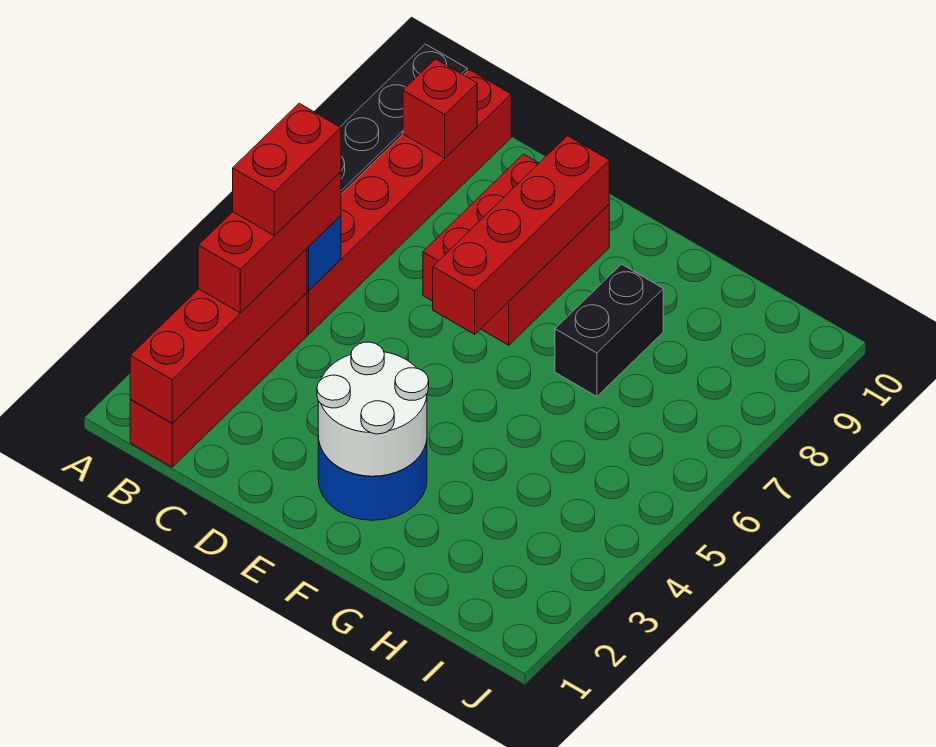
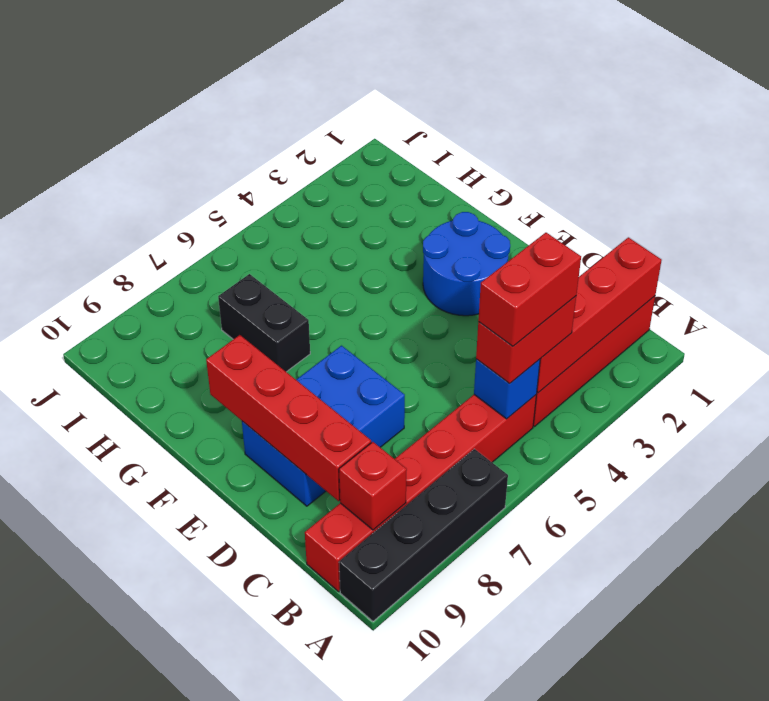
red 1x3 brick [198,172,341,313] -> red 1x2 brick [476,296,576,384]
red 2x3 brick [423,154,609,345] -> blue 2x3 brick [242,346,405,506]
white 2x2 round brick [317,342,429,476] -> none
red 1x4 brick [433,136,609,334] -> red 1x4 brick turned to [206,335,371,501]
black 1x2 brick [555,264,663,396] -> black 1x2 brick turned to [218,274,310,372]

